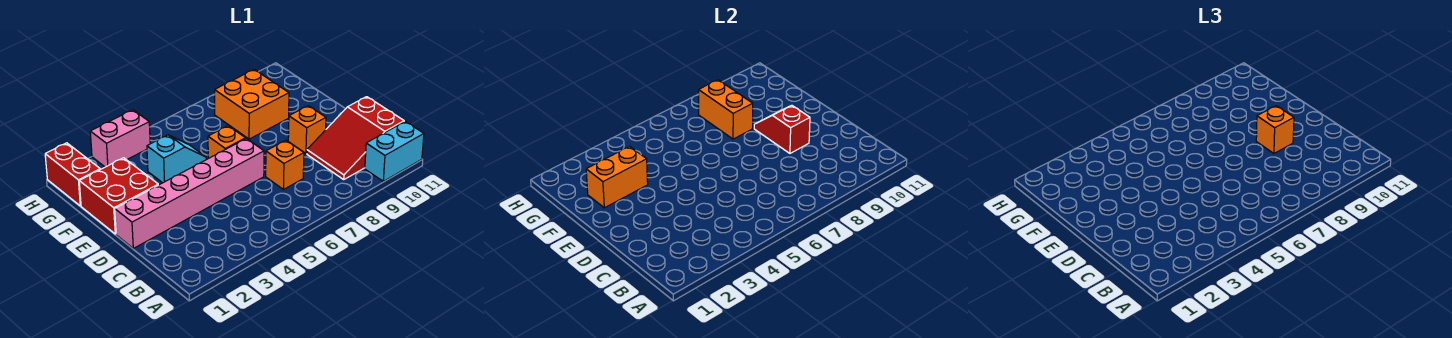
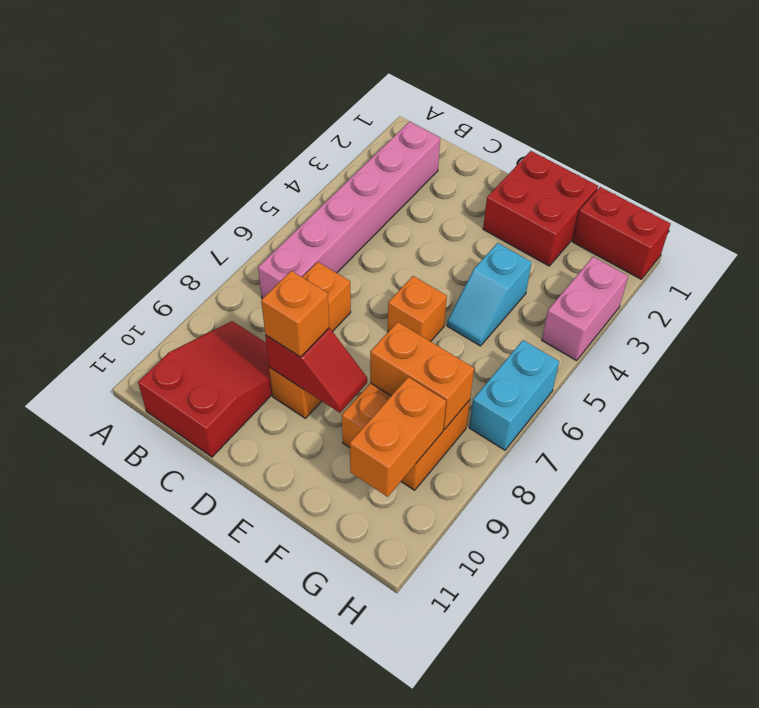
cyan 1x2 brick [365,122,424,181] -> cyan 1x2 brick moved to [469,340,559,450]
pink 1x6 brick [115,139,264,248] -> pink 1x6 brick moved to [258,122,440,299]
orange 1x2 brick [586,146,648,208] -> orange 1x2 brick moved to [350,377,446,497]

